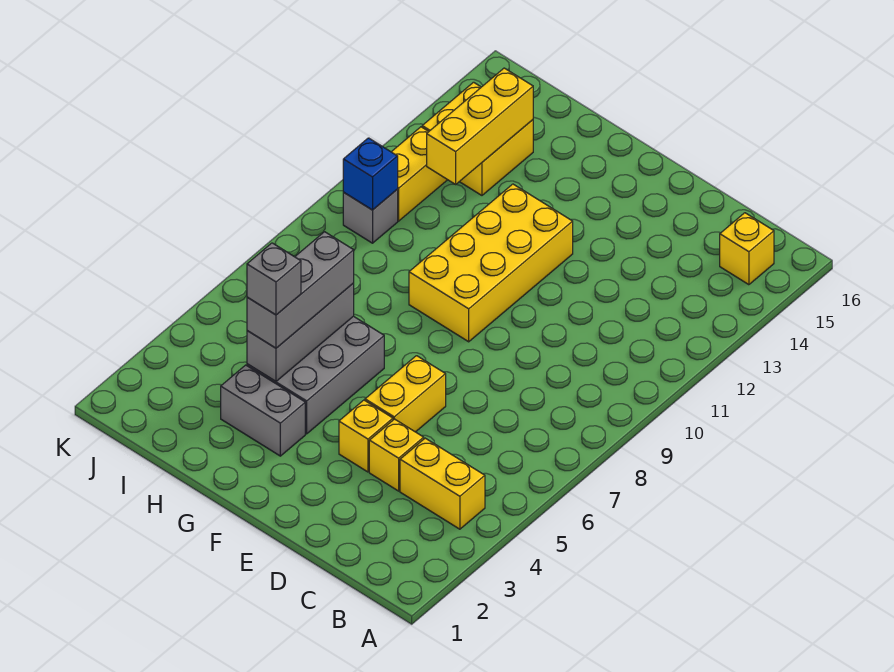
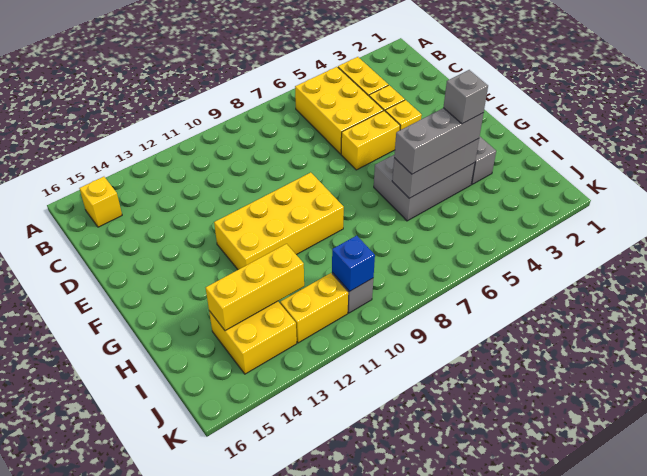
none -> yellow 2x3 brick [295,67,384,154]

